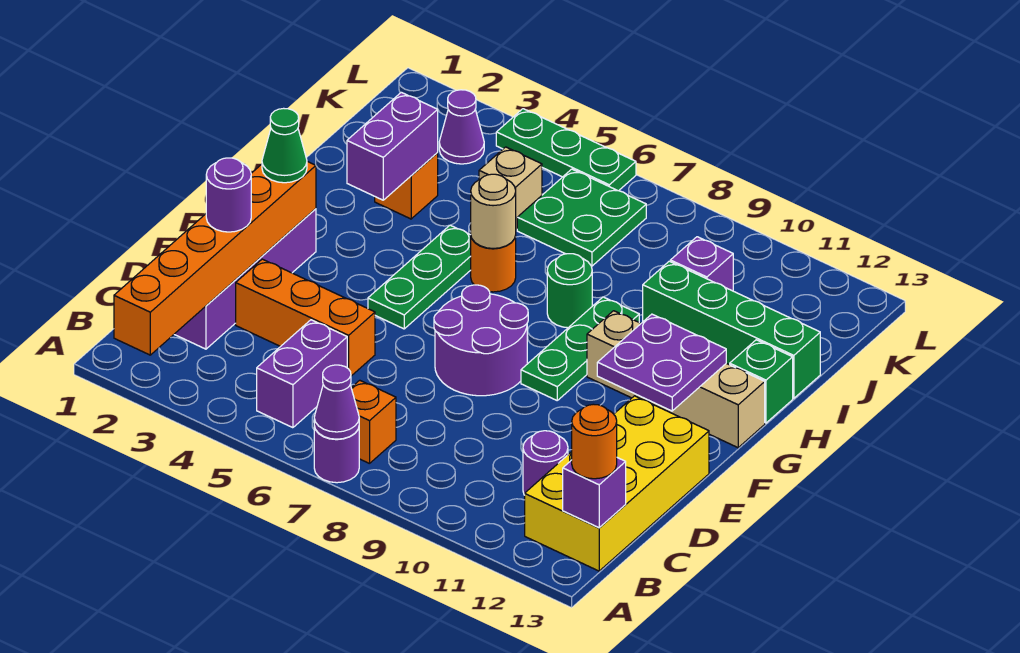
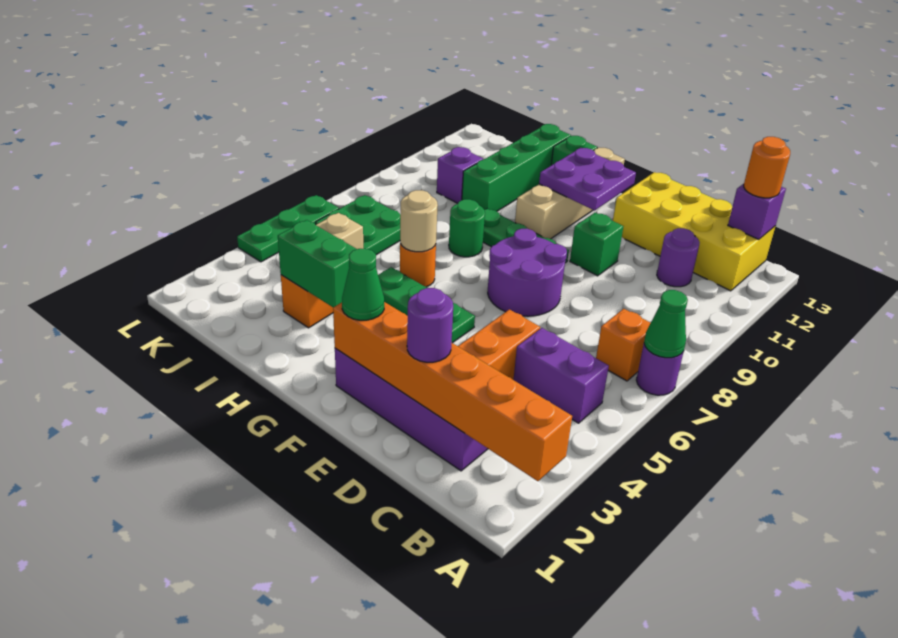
purple 1x1 cone [314,365,359,439] -> green 1x1 cone [644,290,688,358]
none -> green 1x1 brick [570,213,624,276]
purple 1x2 brick [347,92,438,200] -> green 1x2 brick [278,220,356,307]
purple 1x1 cone [439,90,484,164] -> none

